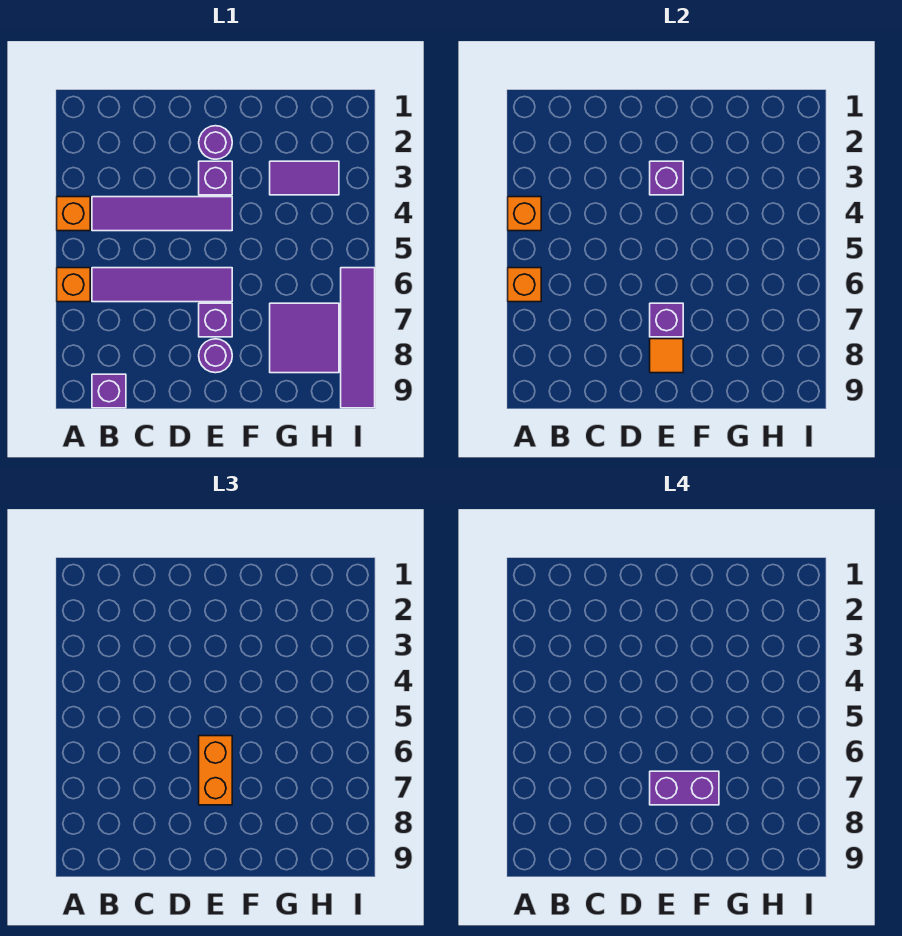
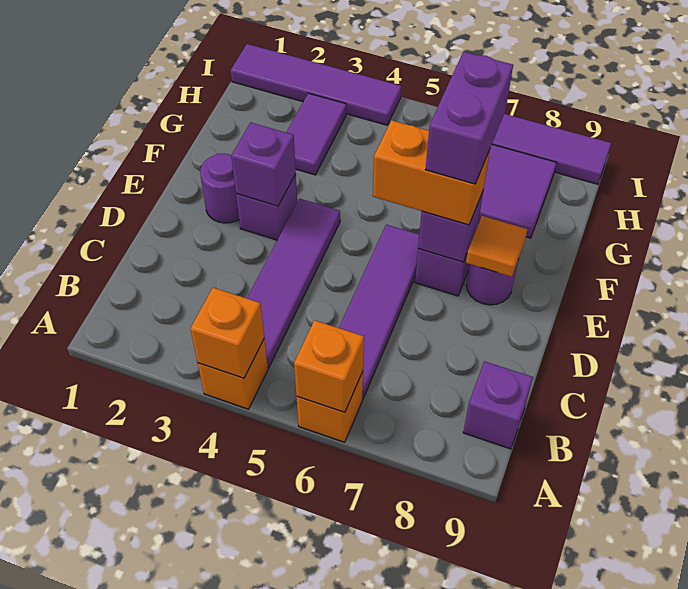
none -> purple 1x4 tile [231,44,401,125]

